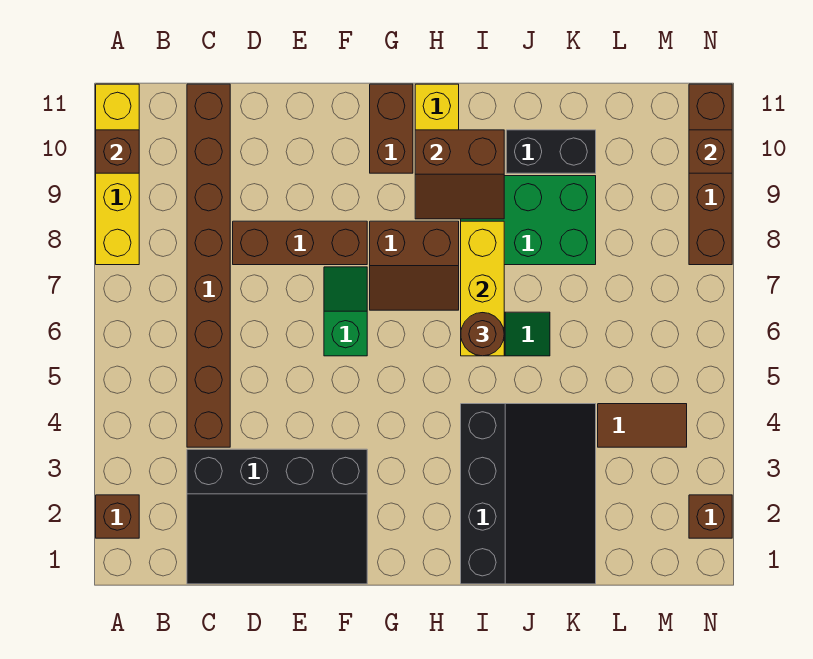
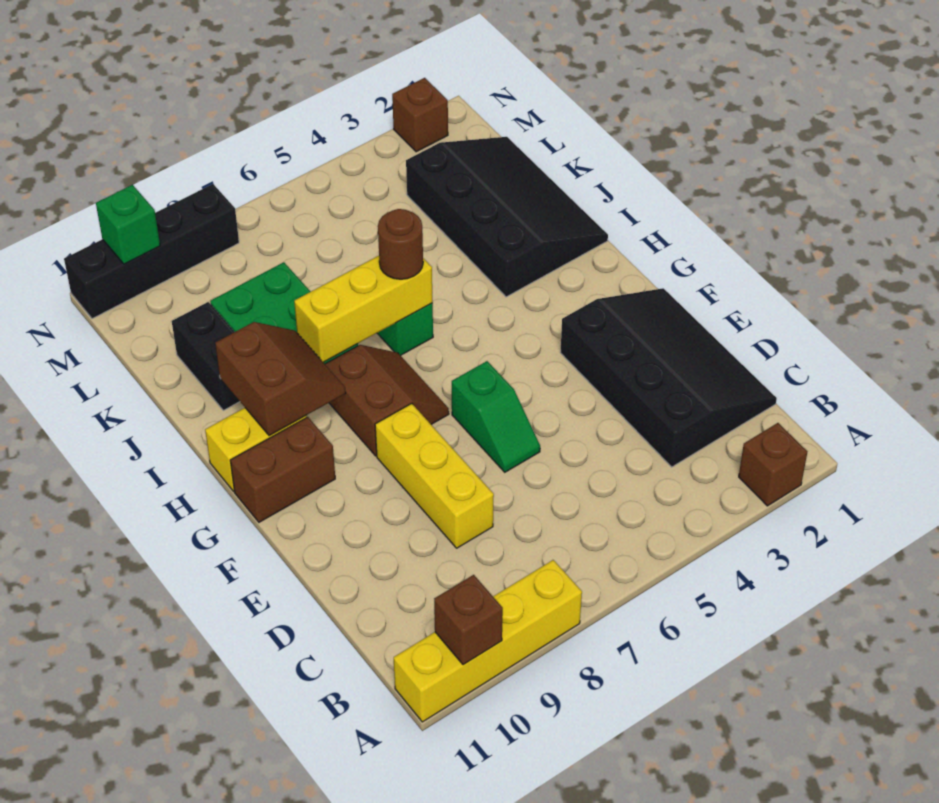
brown 1x8 brick [187,84,230,447] -> none
brown 1x3 brick [233,221,367,265] -> yellow 1x3 brick [375,404,494,548]
green 1x2 slope [324,267,367,356] -> green 1x2 slope turned to [452,361,540,472]
black 3x4 slope [461,404,596,584] -> black 3x4 slope turned to [406,137,608,297]
brown 1x2 tile [598,404,687,447] -> none
brown 1x4 brick [689,84,732,265] -> black 1x4 brick [64,184,239,319]
brown 1x1 brick [689,130,732,173] -> green 1x1 brick [96,185,160,264]

